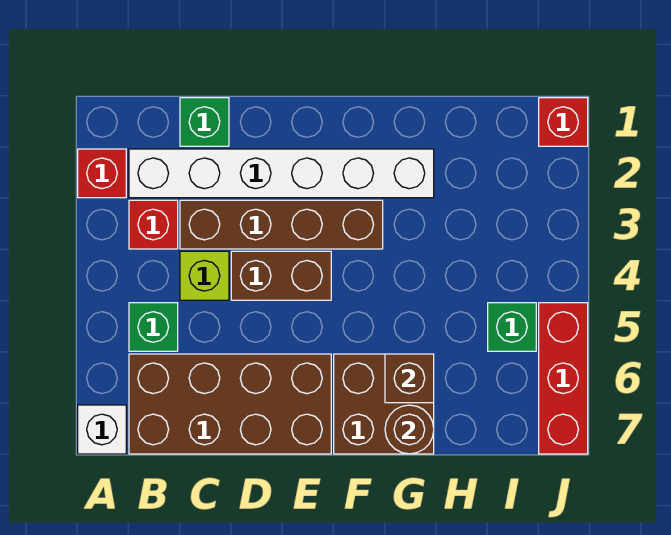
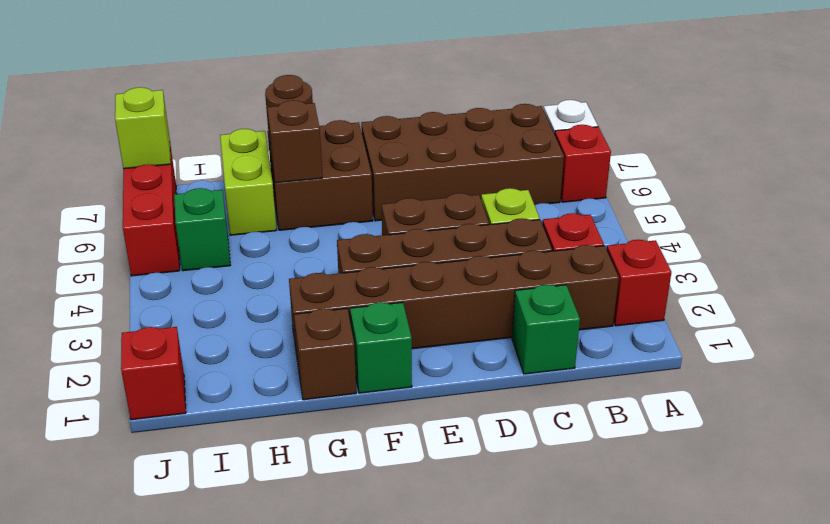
none -> red 1x1 brick [555,125,611,202]
white 1x6 brick [129,149,434,198] -> brown 1x6 brick [289,245,619,355]
green 1x1 brick [129,303,178,351] -> green 1x1 brick moved to [350,302,412,393]
none -> brown 1x1 brick [294,308,356,400]
none -> lime 1x2 brick [220,129,277,235]
none -> lime 1x1 brick [115,87,171,169]

